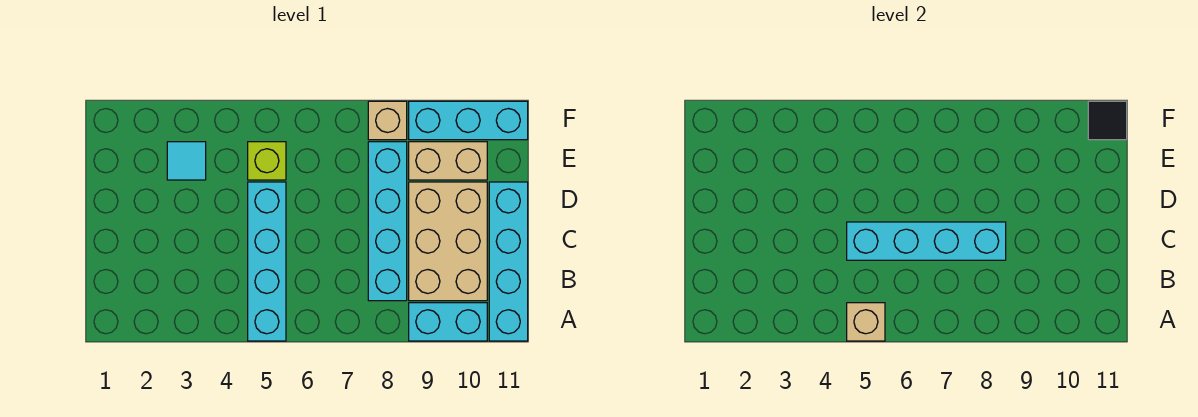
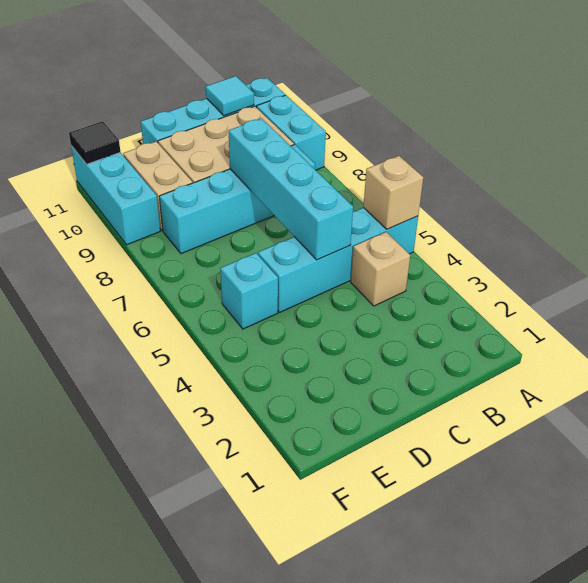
cyan 1x1 tile [167,142,206,180] -> cyan 1x1 tile moved to [206,76,254,116]
lime 1x1 brick [248,142,286,180] -> cyan 1x1 brick [220,253,278,329]
tan 1x1 brick [368,101,407,140] -> tan 1x1 brick moved to [351,232,410,306]

